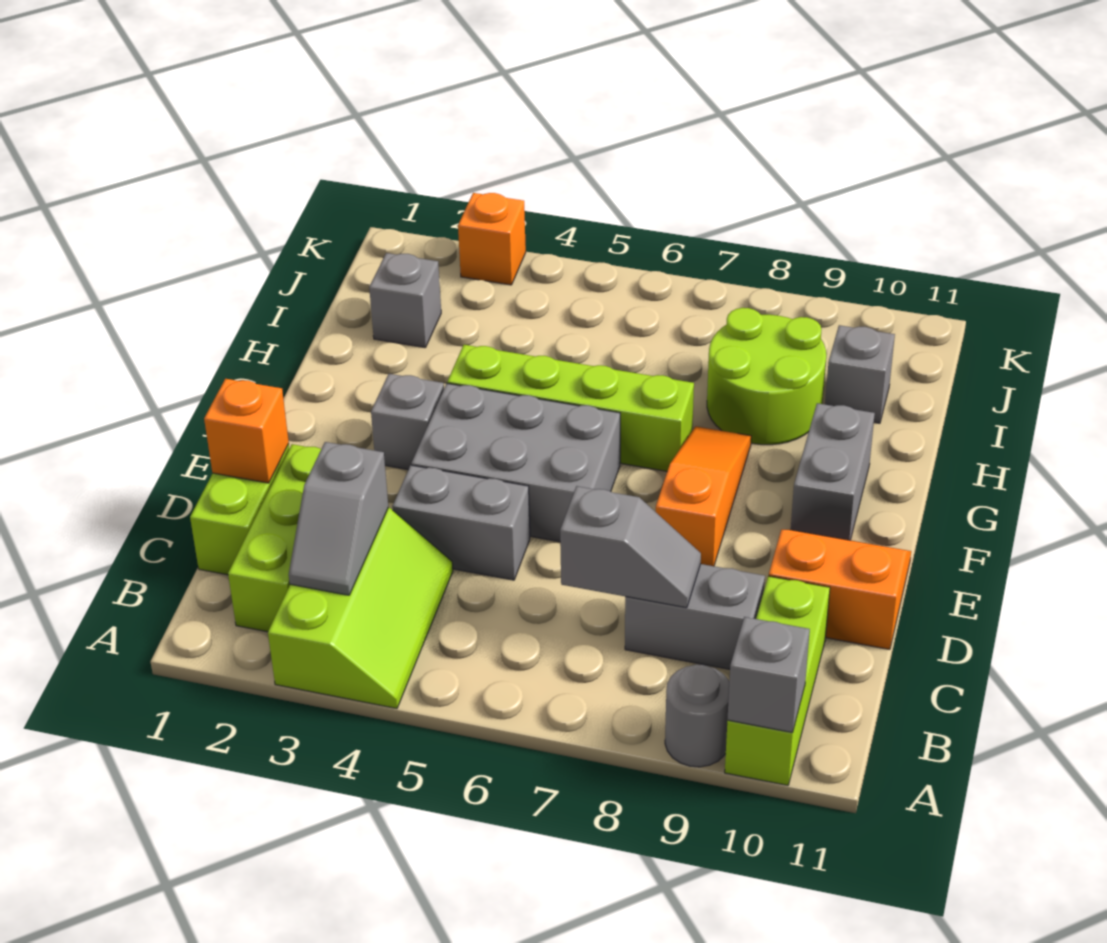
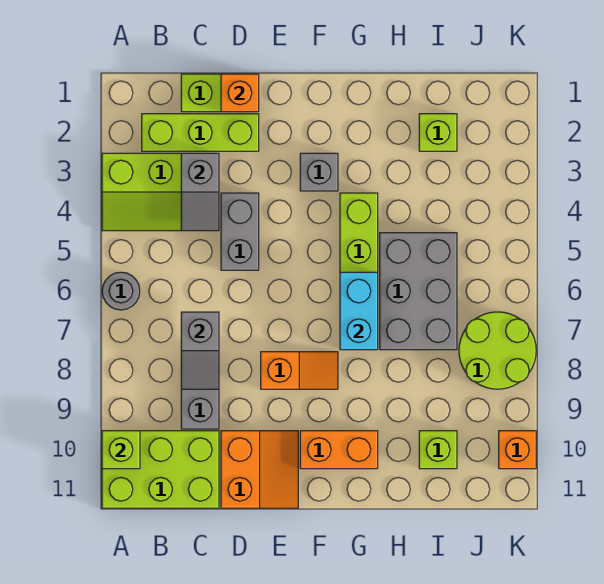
grey 1x1 round brick [665,664,729,767] -> grey 1x1 round brick moved to [102,272,140,310]
lime 1x3 brick [725,576,830,785] -> lime 2x3 brick [102,431,219,508]
grey 1x1 brick [727,617,810,733] -> lime 1x1 brick [102,431,140,469]
grey 1x2 slope [289,442,388,595] -> grey 1x2 slope turned to [181,153,219,231]
grey 2x3 brick [411,383,620,542] -> grey 2x3 brick moved to [380,233,457,350]
orange 1x3 slope [656,426,751,566] -> orange 1x2 slope [261,352,338,389]
grey 1x2 brick [791,403,875,540] -> orange 1x2 brick [300,431,378,469]
none -> cyan 1x2 brick [340,272,378,350]
lime 2x2 round brick [707,308,826,445] -> lime 2x2 round brick moved to [459,312,536,389]
grey 1x1 brick [369,253,441,348] -> lime 1x1 brick [419,114,457,151]
grey 1x1 brick [825,325,895,423] -> lime 1x1 brick [419,431,457,469]
orange 1x1 brick [458,193,526,285] -> orange 1x1 brick moved to [499,431,536,469]

